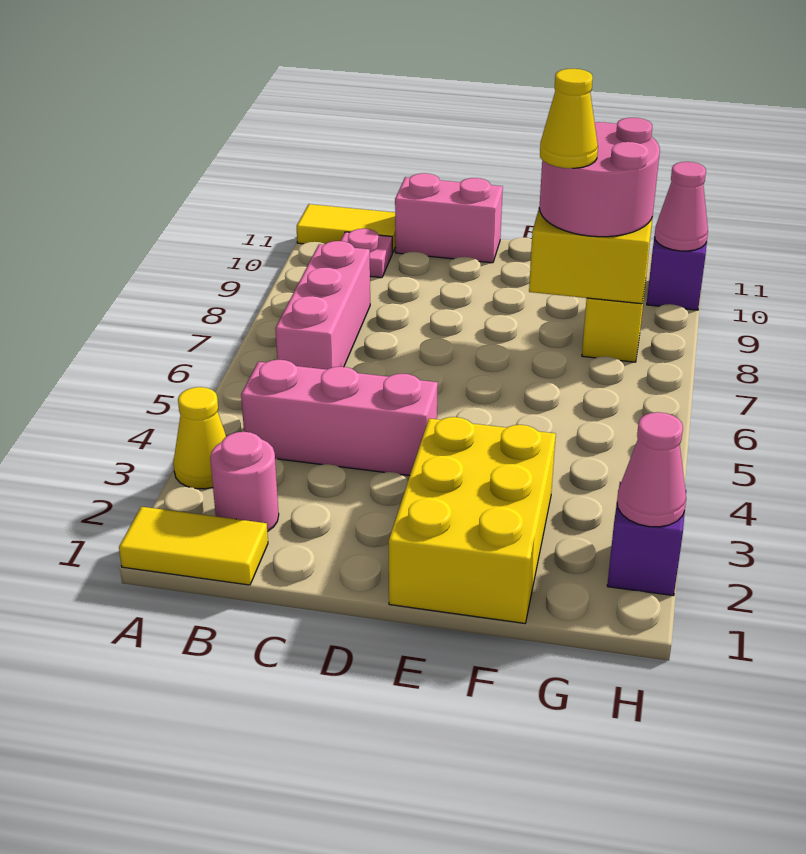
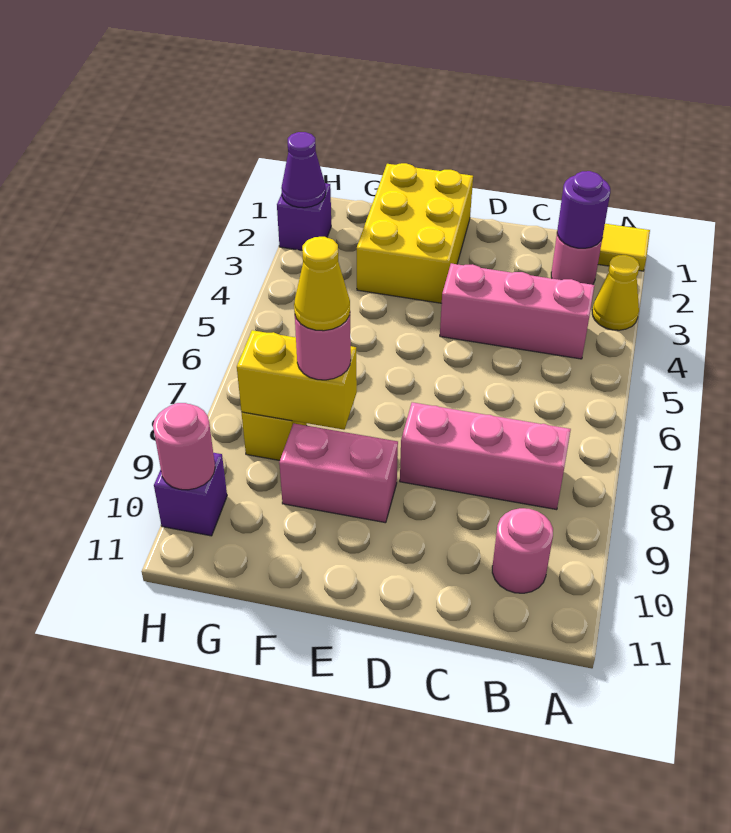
yellow 1x2 tile [297,204,395,253] -> none
none -> purple 1x1 round brick [557,171,610,248]
pink 1x3 brick [275,241,370,370] -> pink 1x3 brick turned to [400,402,571,510]
pink 1x1 plate [341,229,392,278] -> pink 1x1 round brick [492,508,553,593]
pink 1x2 brick [395,173,503,263] -> pink 1x2 brick moved to [279,423,398,523]
pink 2x2 round brick [539,118,660,237] -> pink 1x1 round brick [295,316,351,380]
pink 1x1 cone [617,412,686,527] -> purple 1x1 cone [281,132,326,208]
pink 1x1 cone [655,162,708,251] -> pink 1x1 round brick [153,403,215,490]

